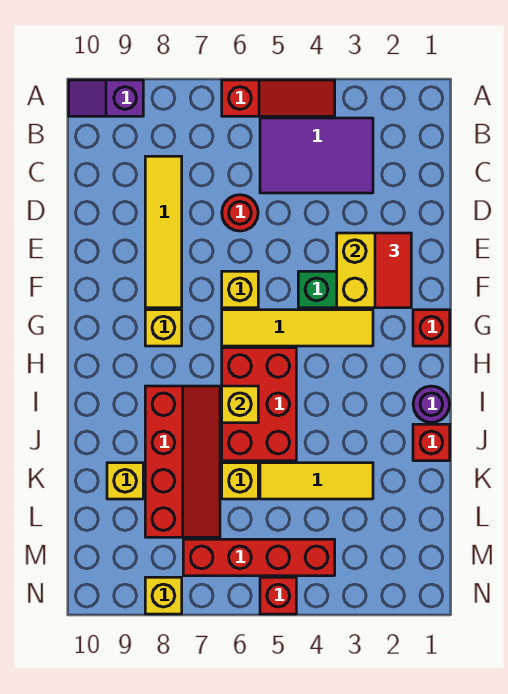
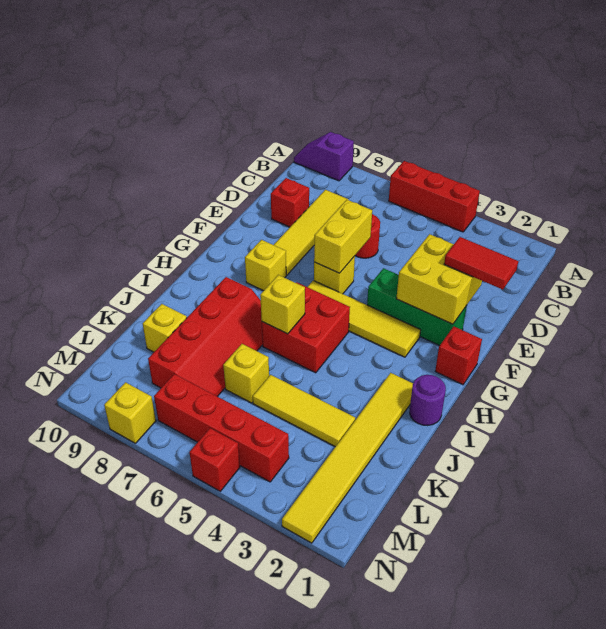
red 1x3 slope [222,80,335,116] -> red 1x3 brick [389,161,480,232]
purple 2x3 tile [260,118,373,193] -> none
red 1x2 tile [375,233,411,308] -> red 1x2 tile turned to [444,237,518,289]
none -> yellow 1x2 brick [314,200,372,273]
red 2x3 brick [222,348,296,461] -> red 2x2 brick [262,282,350,373]
none -> yellow 1x6 tile [282,373,413,543]
red 1x1 brick [413,424,450,461] -> red 1x1 brick moved to [271,178,309,227]

